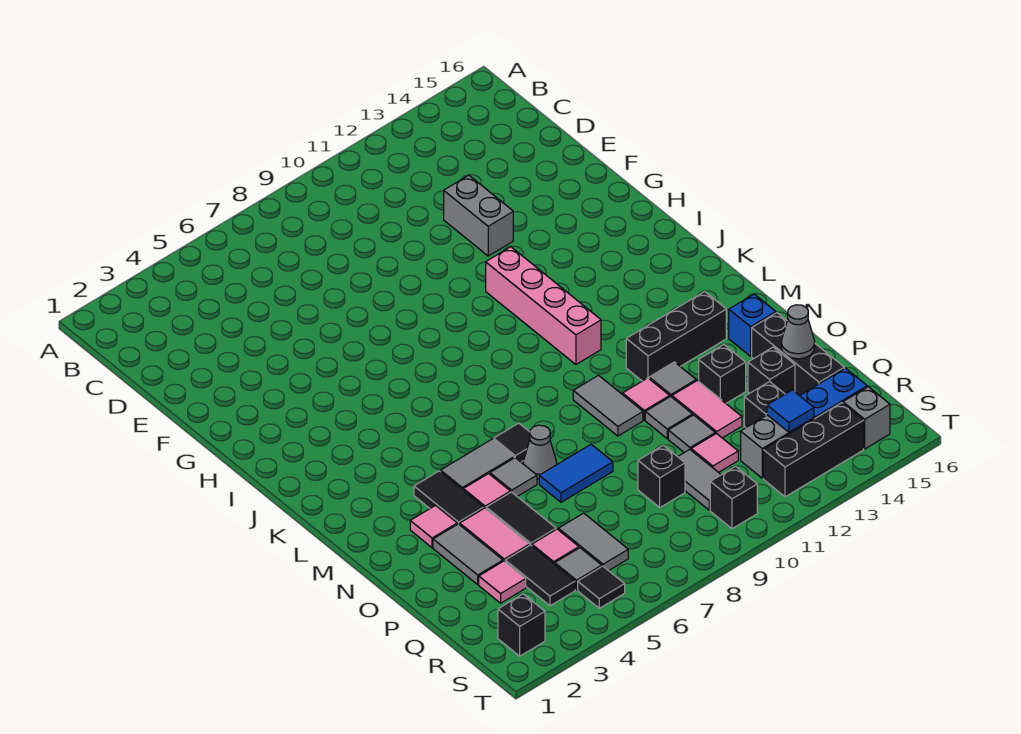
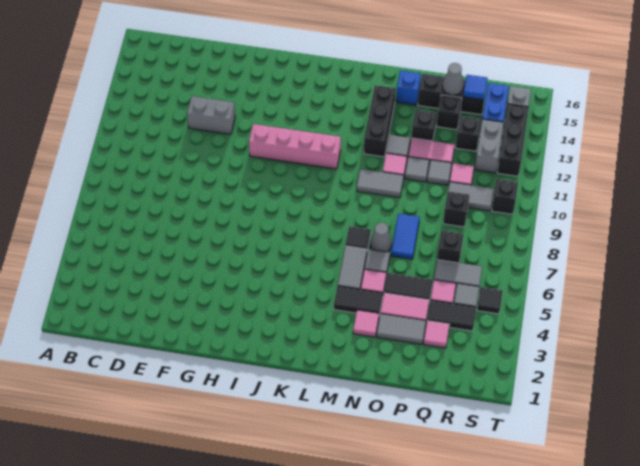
blue 1x1 tile [767,390,814,432] -> blue 1x1 tile moved to [463,75,487,100]
black 1x1 brick [498,594,545,656] -> black 1x1 brick moved to [437,231,463,263]

